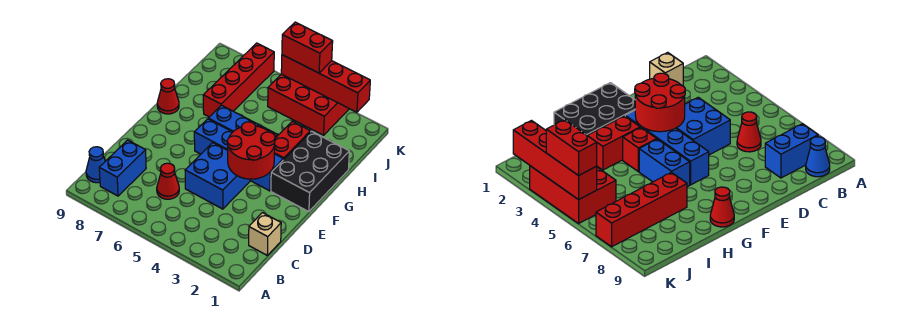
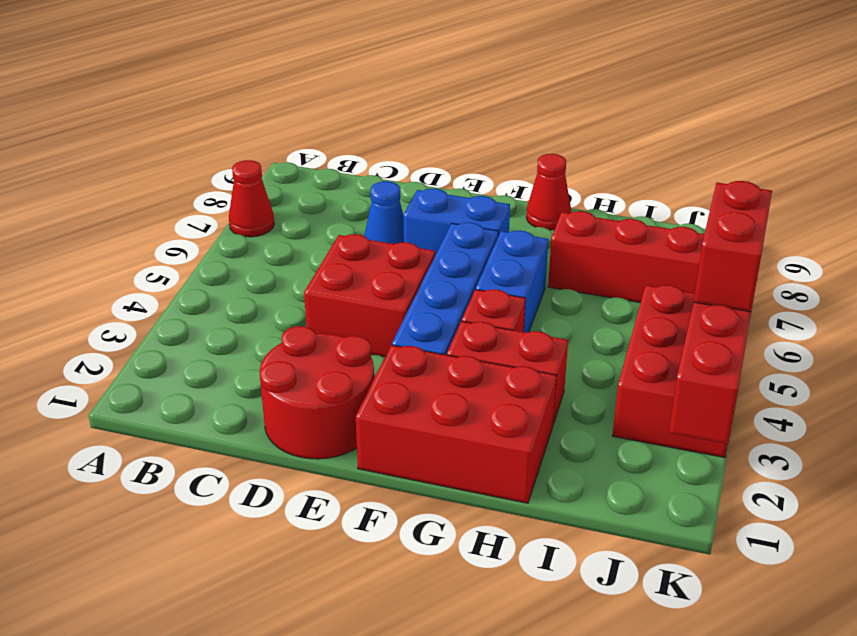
blue 1x2 brick [99,140,146,196] -> blue 1x2 brick moved to [404,189,510,255]
blue 1x1 cone [86,147,105,183] -> blue 1x1 cone moved to [364,181,404,244]
tan 1x1 brick [249,213,281,255] -> none
red 1x1 cone [157,163,179,199] -> red 1x1 cone moved to [229,160,274,237]
blue 2x2 brick [185,143,250,209] -> red 2x2 brick [304,234,435,357]
red 2x2 round brick [227,122,275,179] -> red 2x2 round brick moved to [260,326,374,459]
black 2x3 brick [271,131,349,212] -> red 2x3 brick [356,345,557,503]

